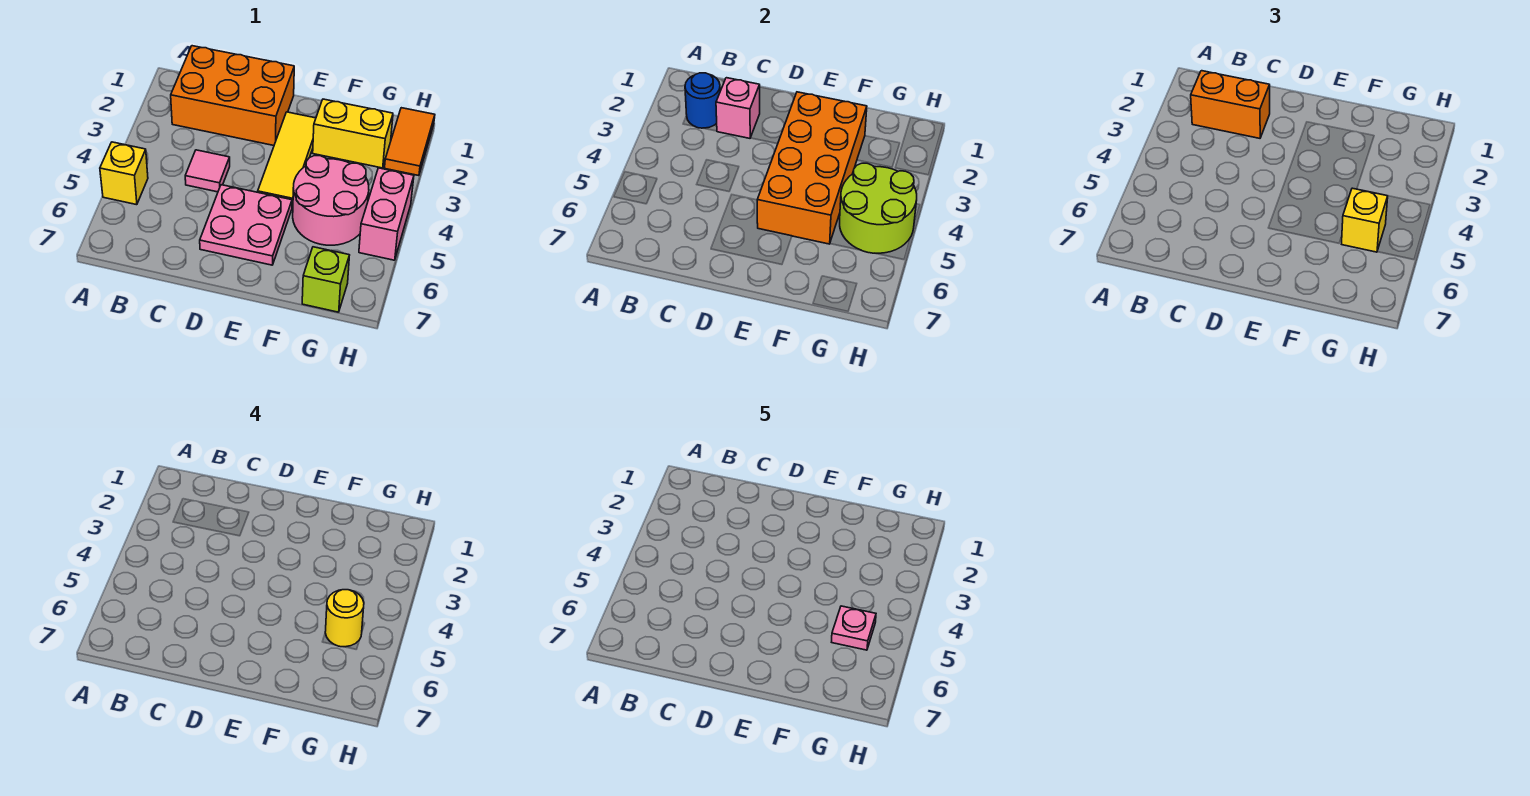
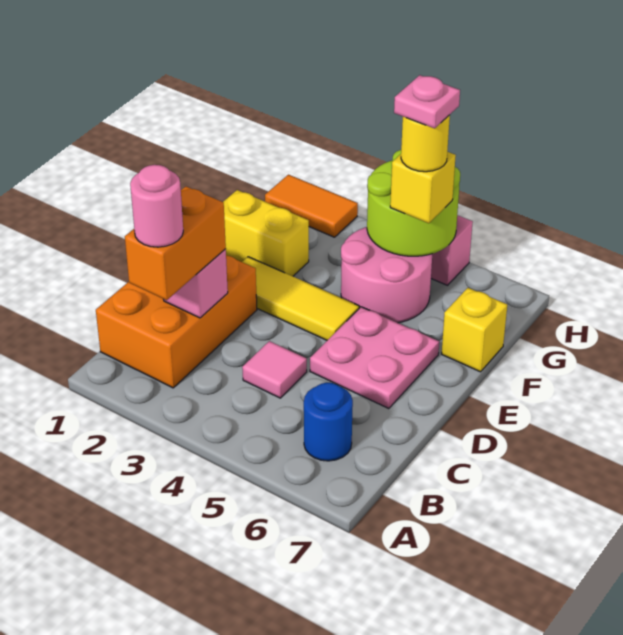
yellow 1x1 brick [100,142,148,205] -> yellow 1x1 brick moved to [442,288,507,372]
blue 1x1 round brick [685,73,720,128] -> blue 1x1 round brick moved to [304,383,353,461]
none -> pink 1x1 round brick [130,165,183,247]
orange 2x4 brick [757,92,867,244] -> none
yellow 1x2 brick [313,99,393,168] -> yellow 1x2 brick turned to [223,190,309,276]
lime 1x1 brick [302,247,349,312] -> none

